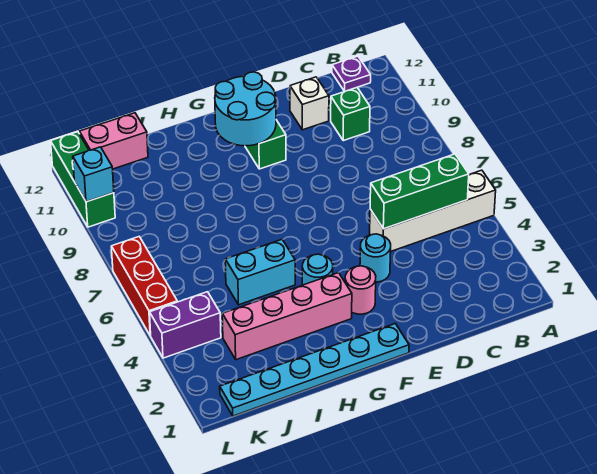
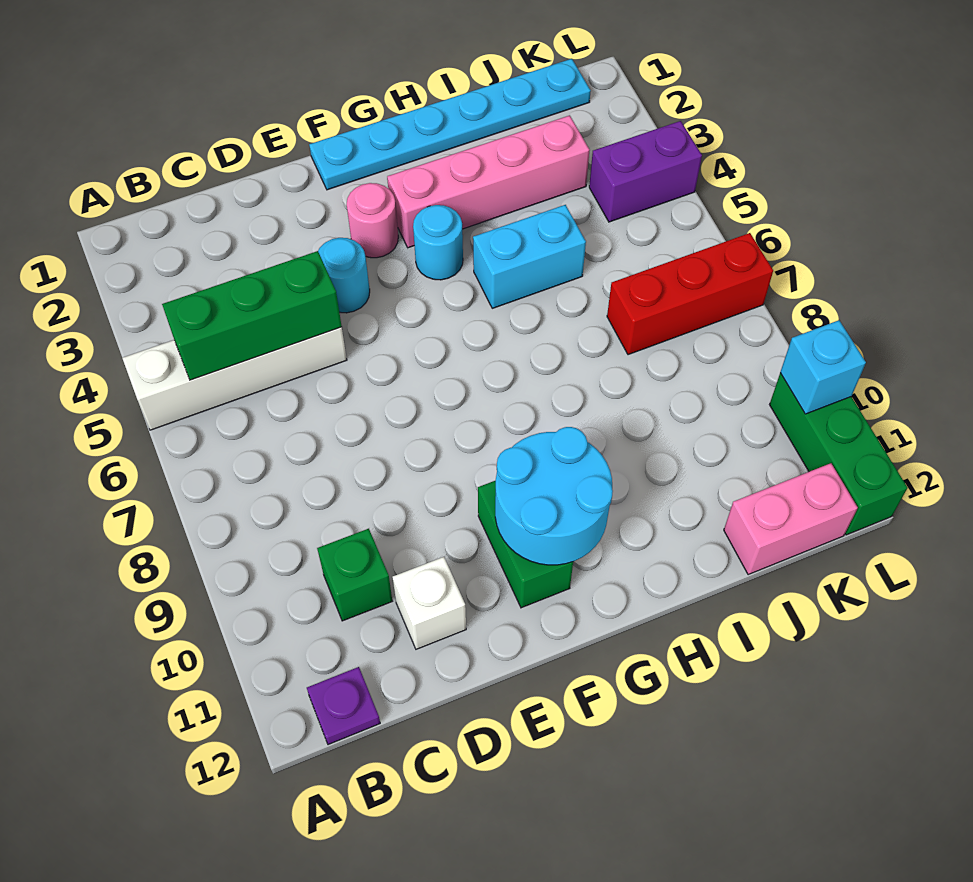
red 1x3 brick [111,237,177,336] -> red 1x3 brick turned to [607,233,773,355]

